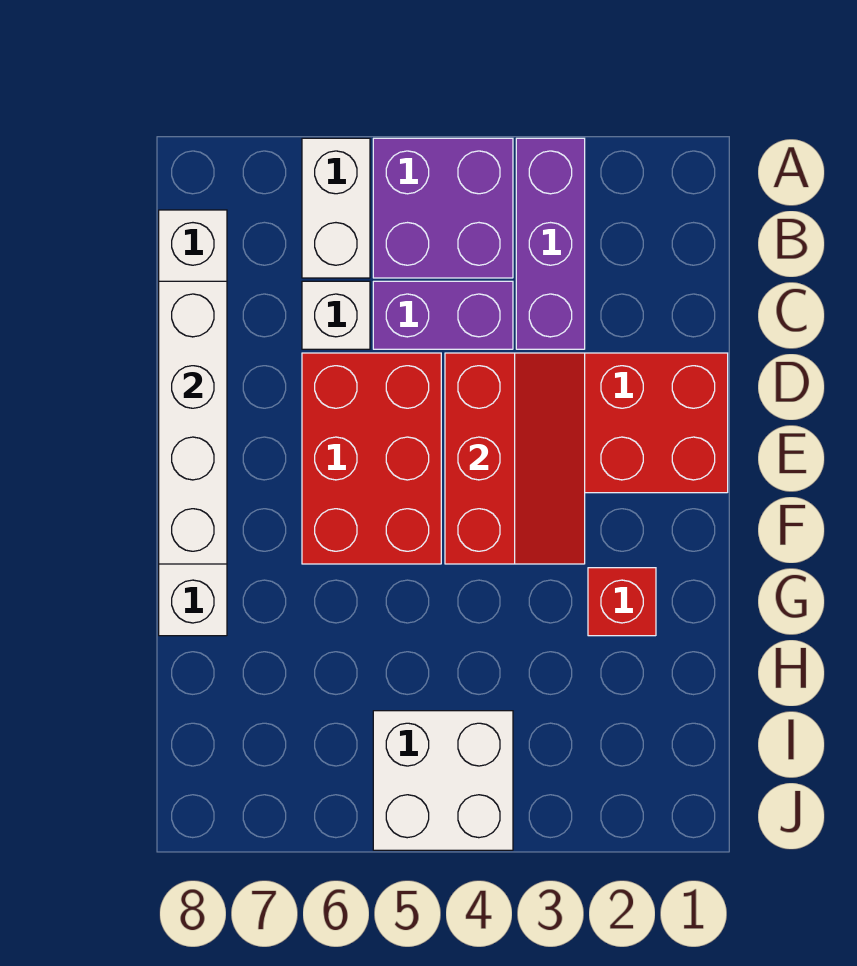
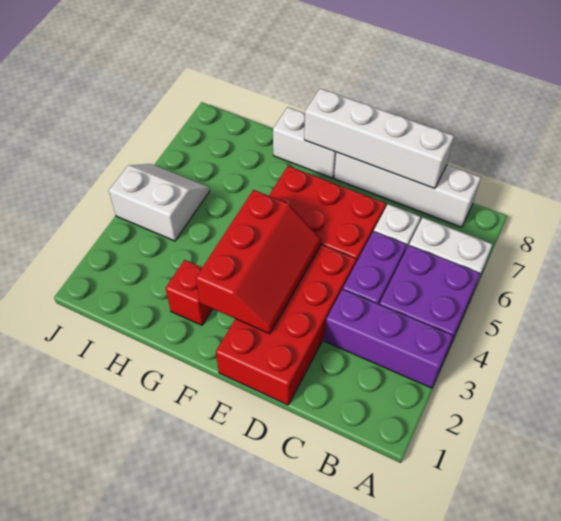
red 2x3 slope [445,353,585,564] -> red 2x3 slope turned to [196,190,321,334]
white 2x2 brick [373,711,513,850] -> white 2x2 slope [109,164,209,241]

